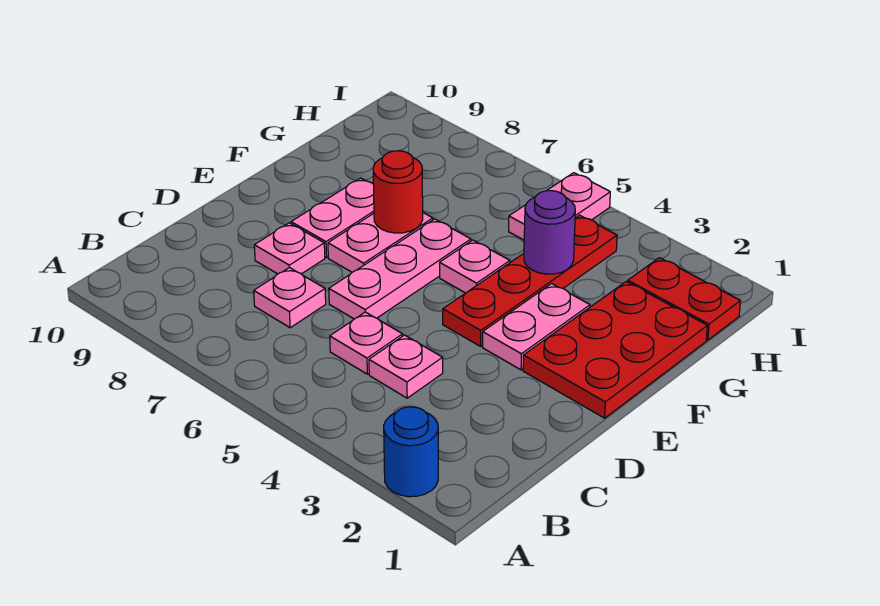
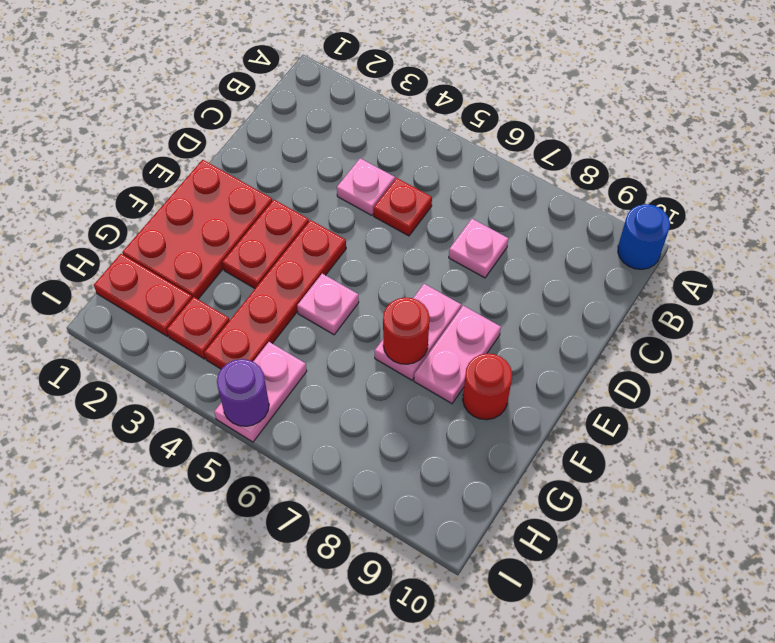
blue 1x1 round brick [384,407,438,497] -> blue 1x1 round brick moved to [618,204,670,269]
pink 1x1 plate [330,312,403,374] -> red 1x1 plate [374,178,432,236]
pink 1x3 plate [329,219,471,319] -> none
pink 1x1 plate [254,223,325,274] -> none
pink 1x2 plate [483,284,590,370] -> red 1x2 plate [222,200,309,288]
none -> red 1x1 round brick [463,353,512,420]
purple 1x1 round brick [524,191,575,274] -> purple 1x1 round brick moved to [217,359,269,426]
none -> red 1x1 plate [167,297,230,359]

